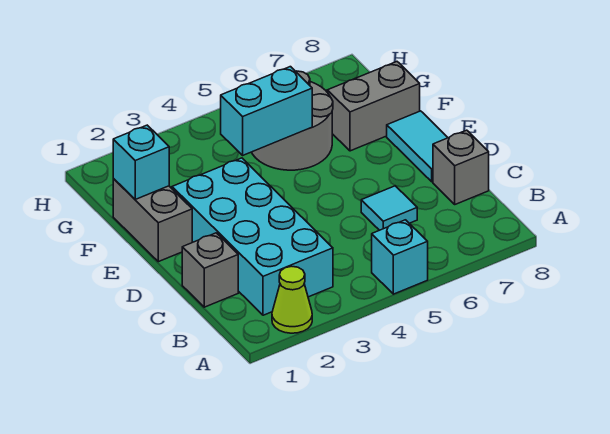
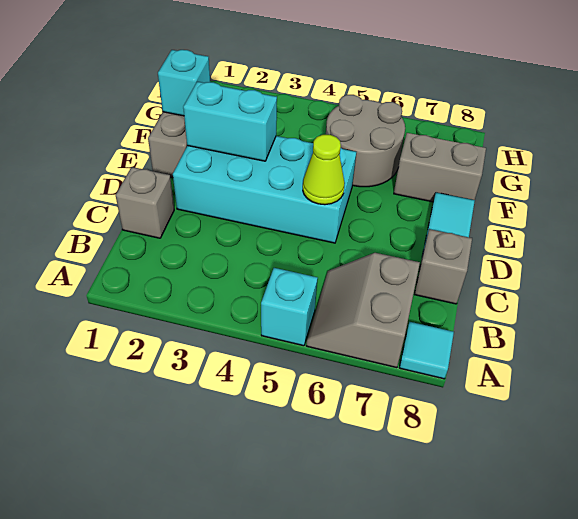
lime 1x1 cone [272,266,312,333] -> lime 1x1 cone moved to [303,135,345,205]
none -> grey 2x2 slope [307,253,420,368]
cyan 2x4 brick [172,158,333,315] -> cyan 2x4 brick turned to [173,136,356,243]
cyan 1x1 tile [361,186,417,230] -> cyan 1x1 tile moved to [399,322,454,379]
cyan 1x2 brick [221,67,312,155] -> cyan 1x2 brick moved to [183,82,277,161]

